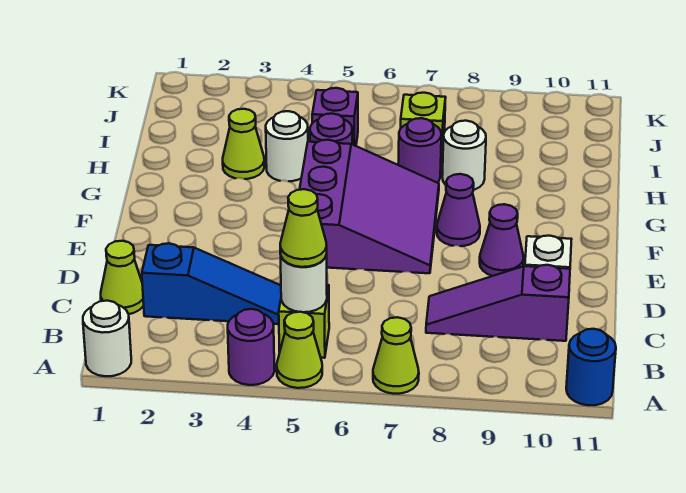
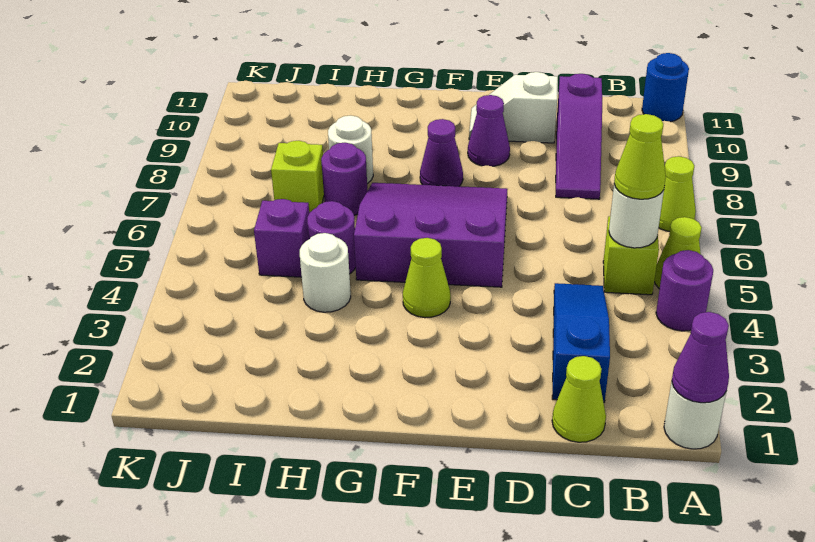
none -> purple 1x1 cone [672,312,729,403]
lime 1x1 cone [223,109,264,179] -> lime 1x1 cone moved to [403,238,451,318]

